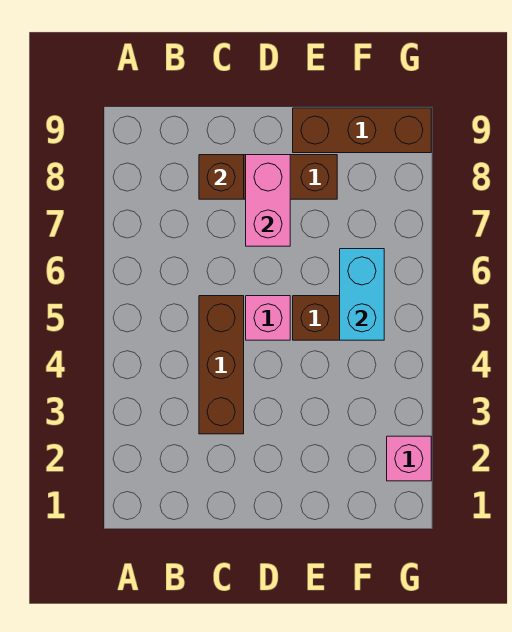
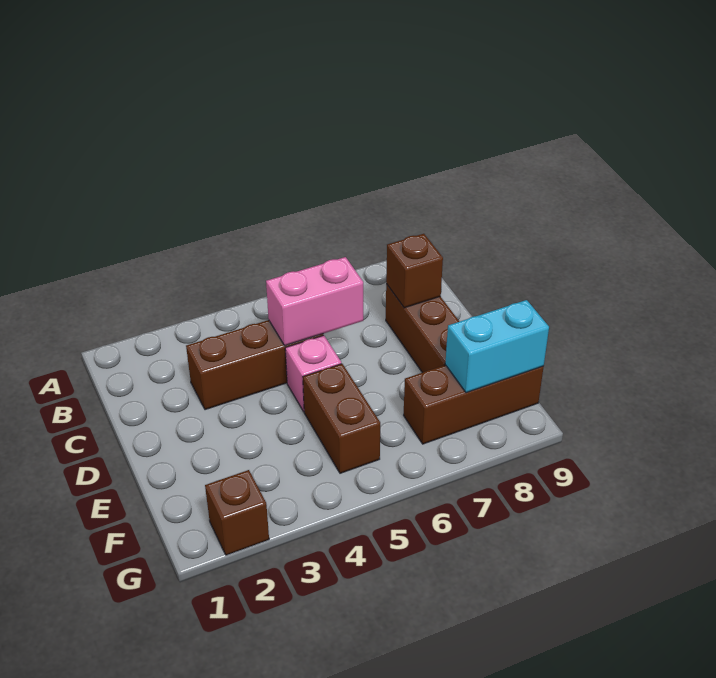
pink 1x2 brick [246,155,290,246] -> pink 1x2 brick moved to [266,257,363,346]
brown 1x3 brick [293,108,431,153] -> brown 1x3 brick turned to [404,365,544,444]
cyan 1x2 brick [340,249,384,340] -> cyan 1x2 brick moved to [445,300,549,393]
pink 1x1 brick [387,436,431,481] -> brown 1x1 brick [205,470,269,555]

